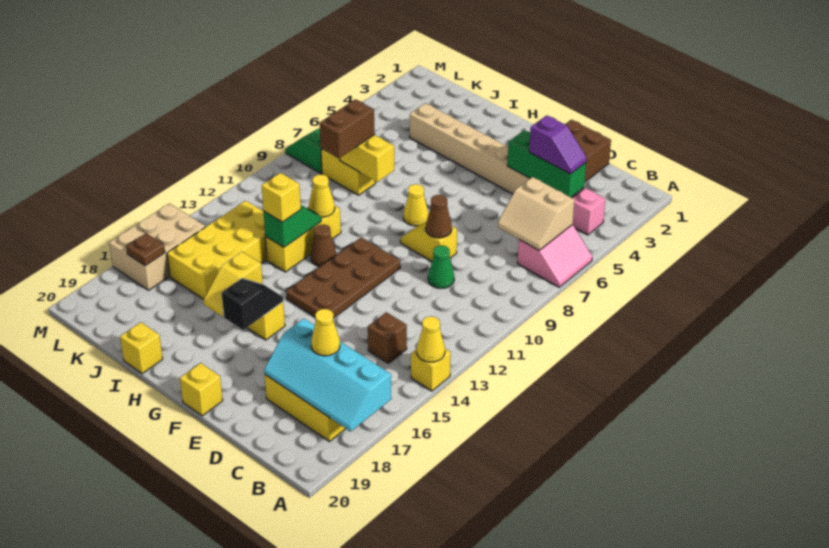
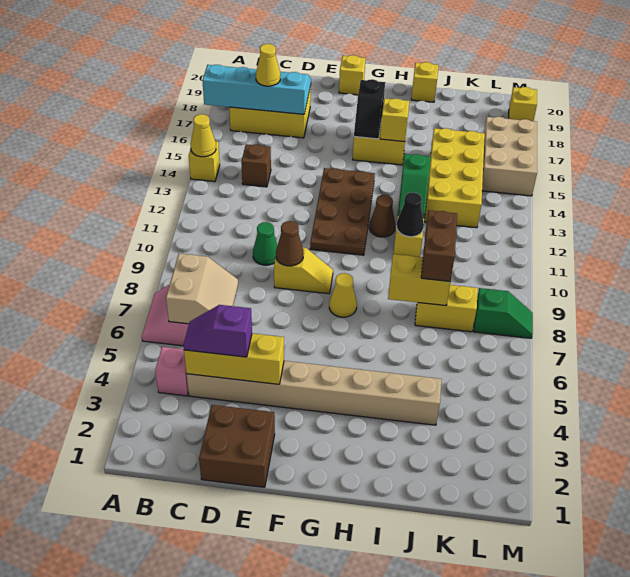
tan 2x2 slope [498,177,574,250] -> tan 2x2 slope turned to [166,253,238,324]
green 1x3 brick [507,130,586,197] -> yellow 1x3 brick [184,333,284,384]
yellow 1x1 cone [309,175,335,217] -> black 1x1 cone [397,192,424,237]
yellow 1x1 brick [262,173,301,222] -> yellow 1x1 brick moved to [509,87,537,121]
brown 1x1 plate [126,233,165,266] -> none

